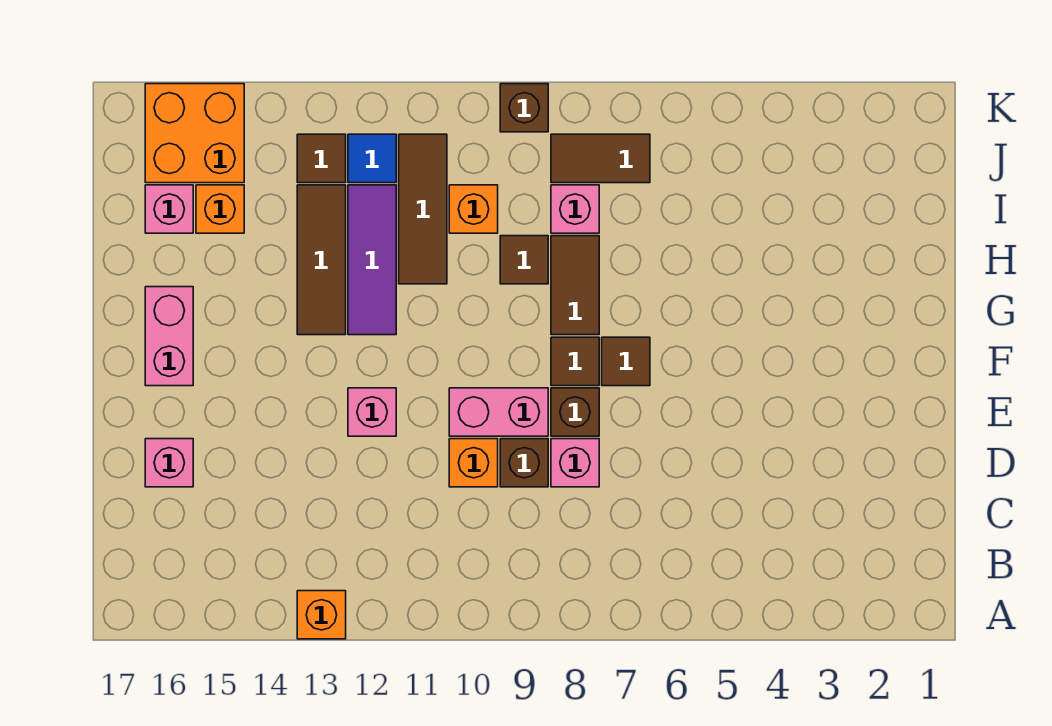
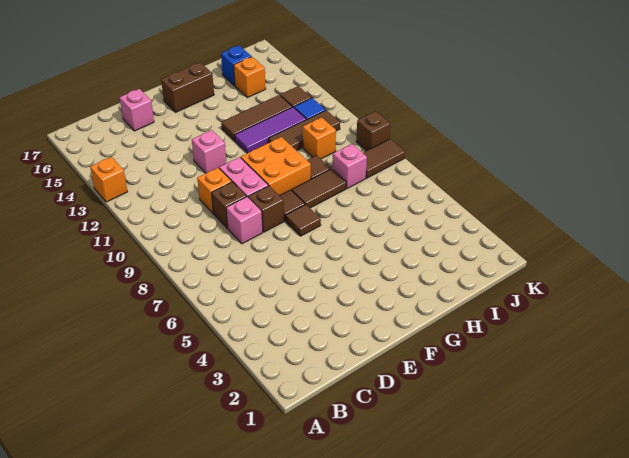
pink 1x2 brick [145,287,193,386] -> brown 1x2 brick [161,62,214,112]
pink 1x1 brick [145,185,193,233] -> blue 1x1 brick [221,46,251,86]
brown 1x2 tile [551,134,650,183] -> brown 1x2 tile turned to [363,139,405,178]
orange 2x2 brick [145,84,244,183] -> orange 2x2 brick moved to [241,137,311,195]

